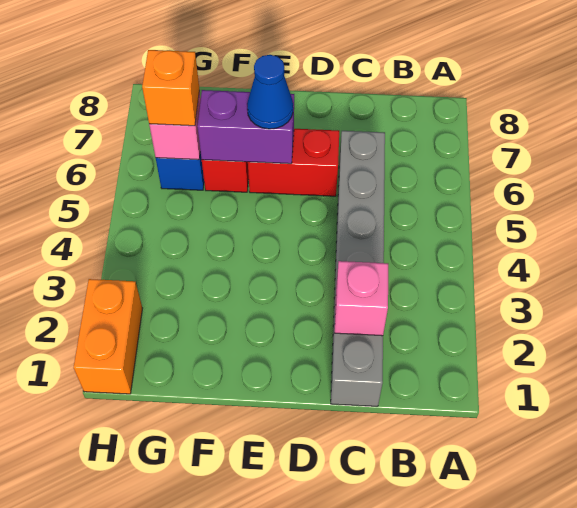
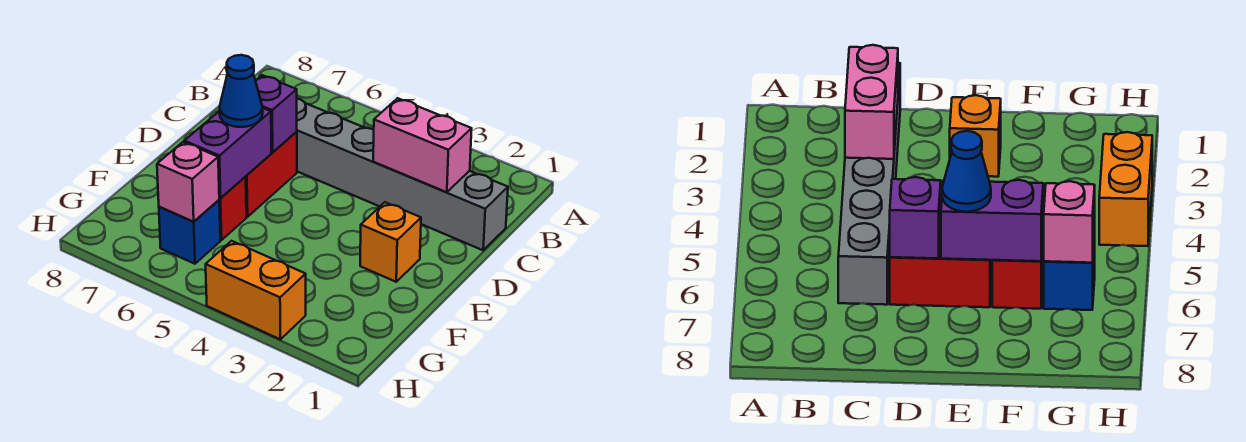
pink 1x1 brick [335,261,388,336] -> pink 1x2 brick [373,98,472,192]
none -> purple 1x1 brick [255,75,297,152]
orange 1x1 brick [142,50,199,126] -> orange 1x1 brick moved to [360,202,421,282]
orange 1x2 brick [74,279,142,394] -> orange 1x2 brick moved to [206,241,306,339]

